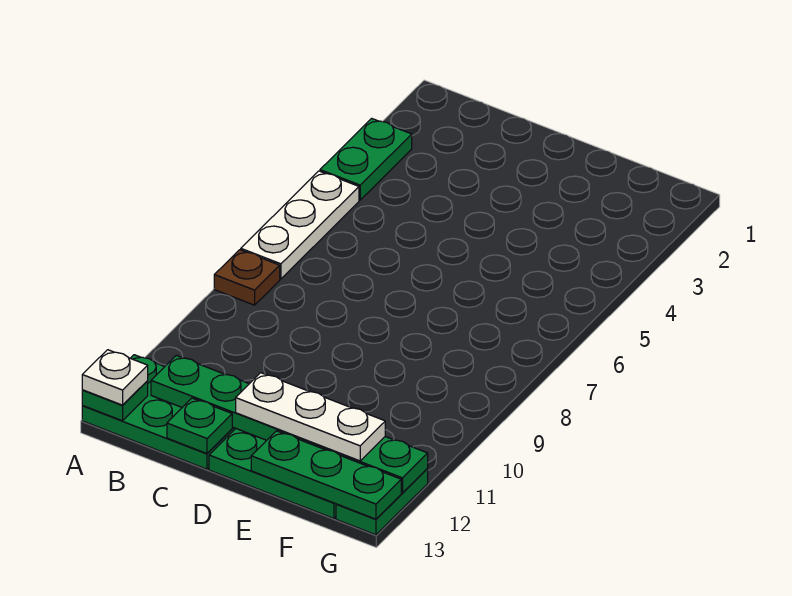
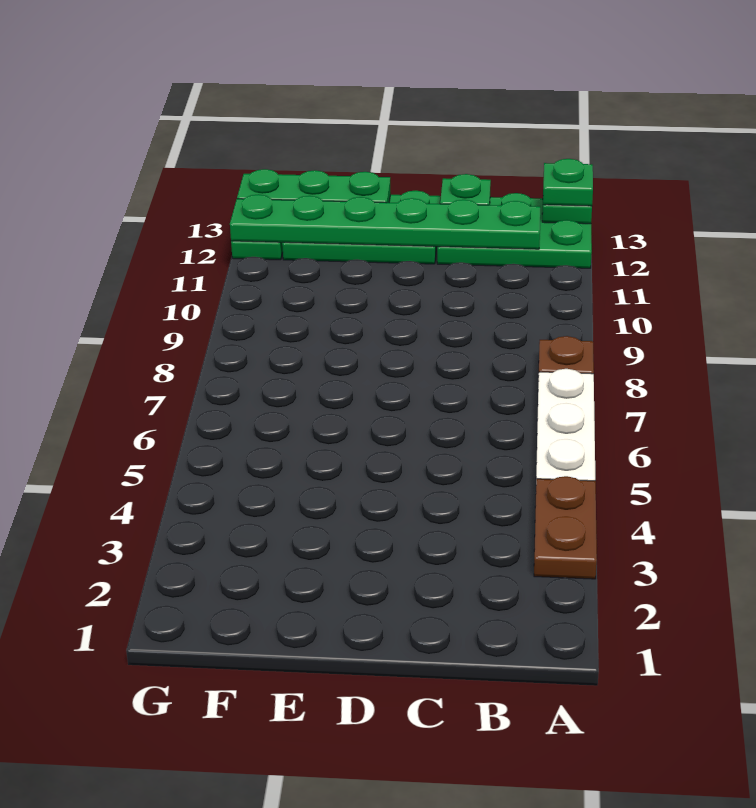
green 1x2 plate [320,118,412,200] -> brown 1x2 plate [534,476,597,579]
white 1x1 plate [82,350,148,405] -> green 1x1 plate [543,159,593,206]
white 1x3 plate [236,373,385,461] -> none

